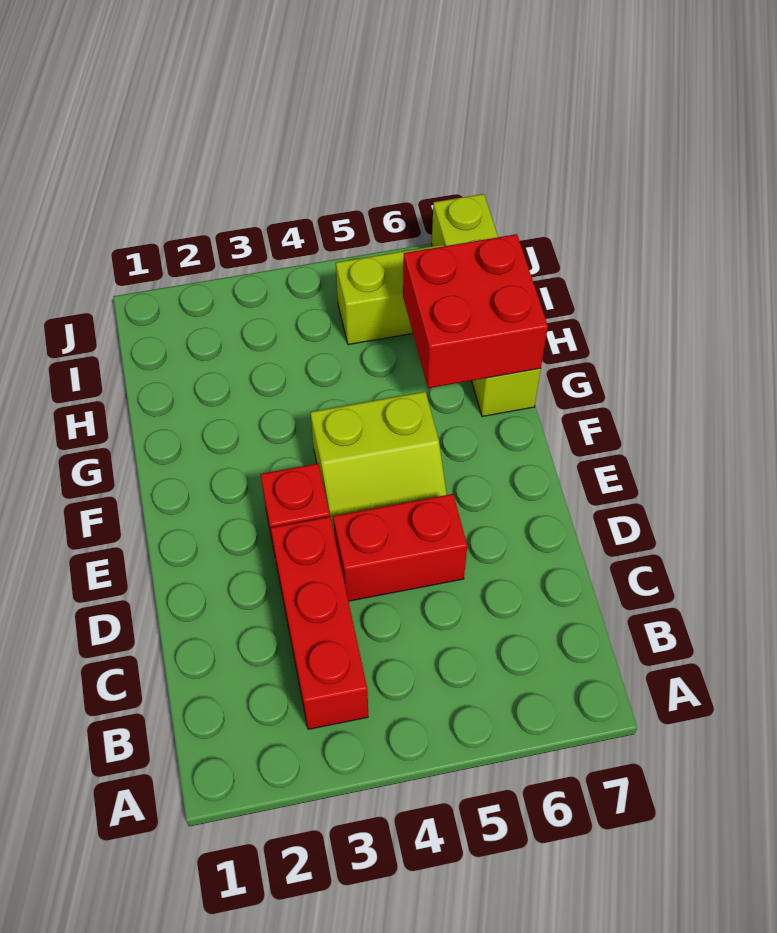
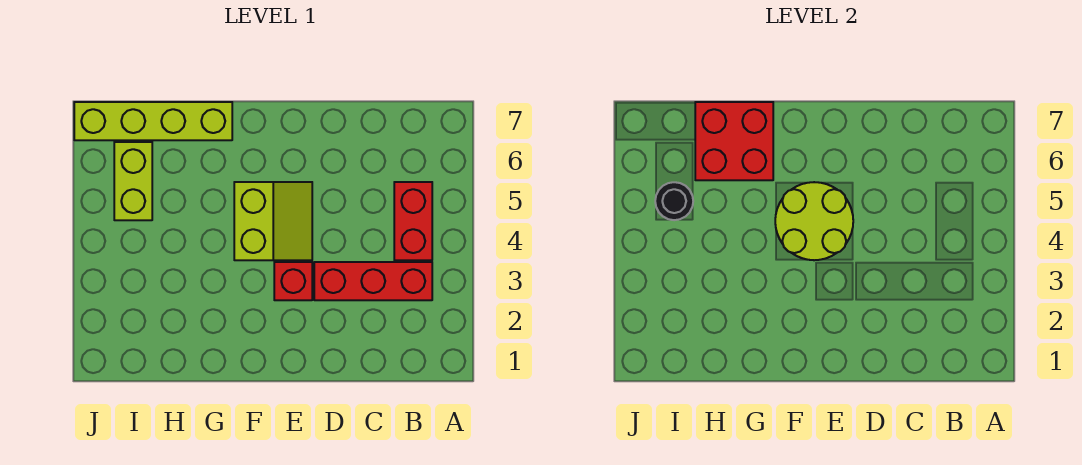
red 1x2 brick [333,494,467,601] -> red 1x2 brick moved to [394,182,432,260]
none -> lime 2x2 round brick [775,182,853,260]
none -> black 1x1 round brick [655,182,693,220]

